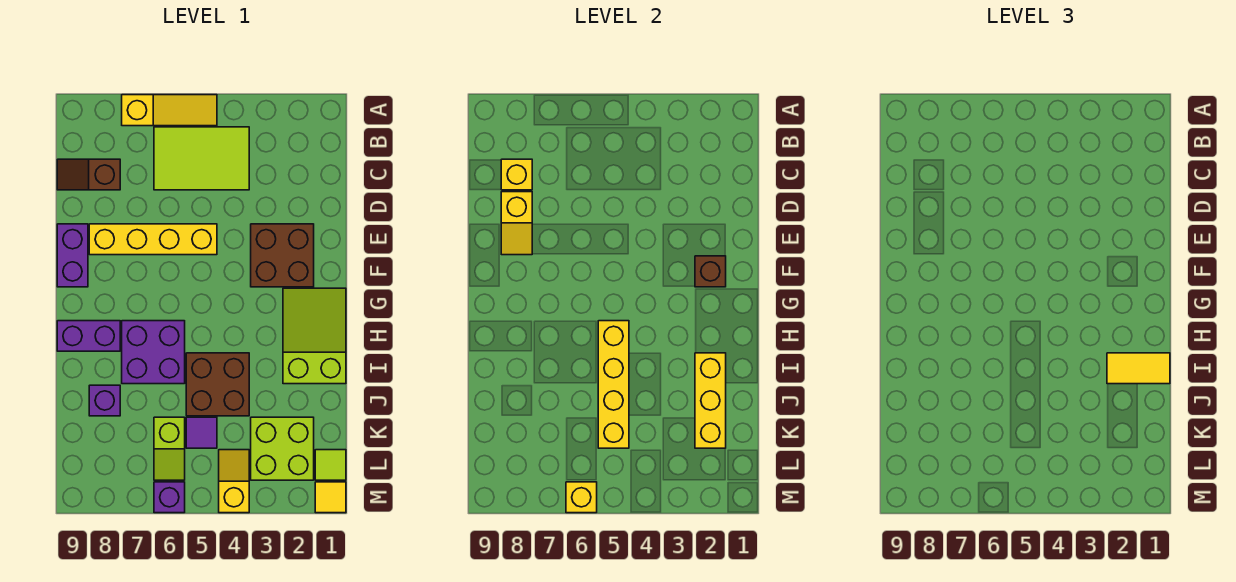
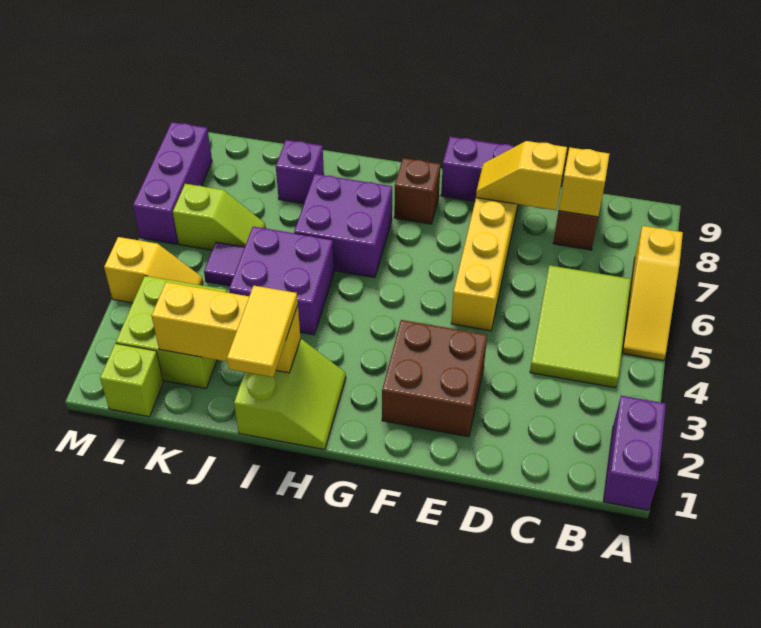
brown 1x1 brick [695,256,726,287] -> brown 1x1 brick moved to [394,158,440,224]
lime 2x3 slope [283,288,346,384] -> lime 2x2 slope [234,339,346,450]
yellow 1x4 brick [598,321,629,448] -> none
purple 1x2 brick [57,321,120,351] -> purple 1x2 brick moved to [603,396,666,510]
brown 2x2 brick [186,353,249,416] -> purple 2x2 brick [229,227,334,335]
lime 1x2 slope [154,417,185,480] -> lime 1x2 slope turned to [173,184,265,250]
lime 1x1 tile [315,450,346,480] -> lime 1x1 brick [100,344,163,417]
yellow 1x1 tile [315,482,346,513] -> none
purple 1x1 brick [154,482,185,513] -> purple 1x3 brick [133,122,212,244]
yellow 1x1 brick [566,482,597,513] -> none

